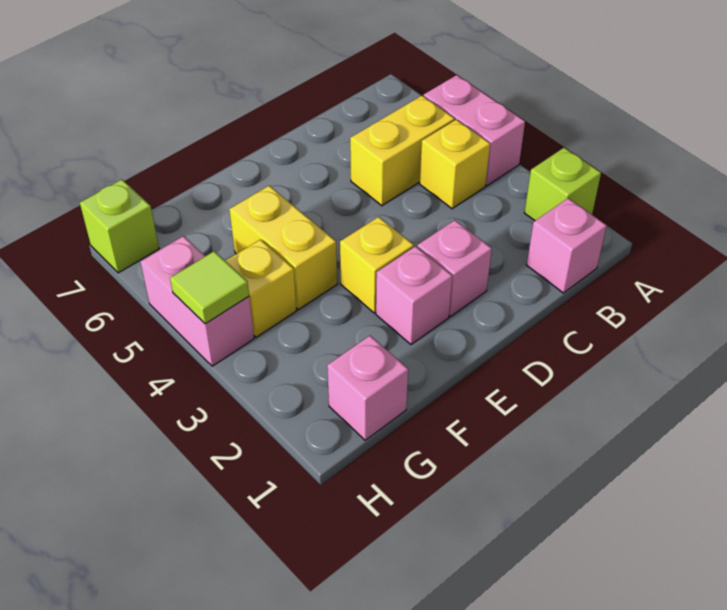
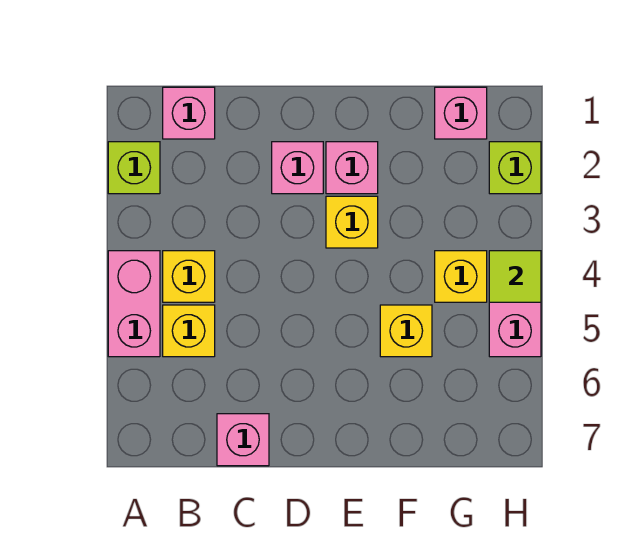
yellow 1x2 brick [350,96,455,206] -> yellow 1x1 brick [163,305,215,357]
none -> pink 1x1 brick [217,414,269,466]
yellow 1x2 brick [229,186,337,309] -> yellow 1x1 brick [380,305,432,357]
lime 1x1 brick [80,180,159,273] -> lime 1x1 brick moved to [489,142,541,194]

